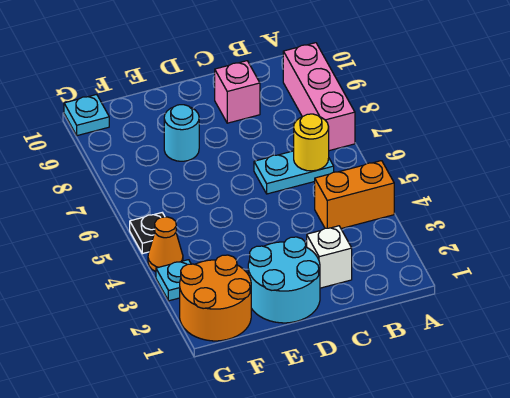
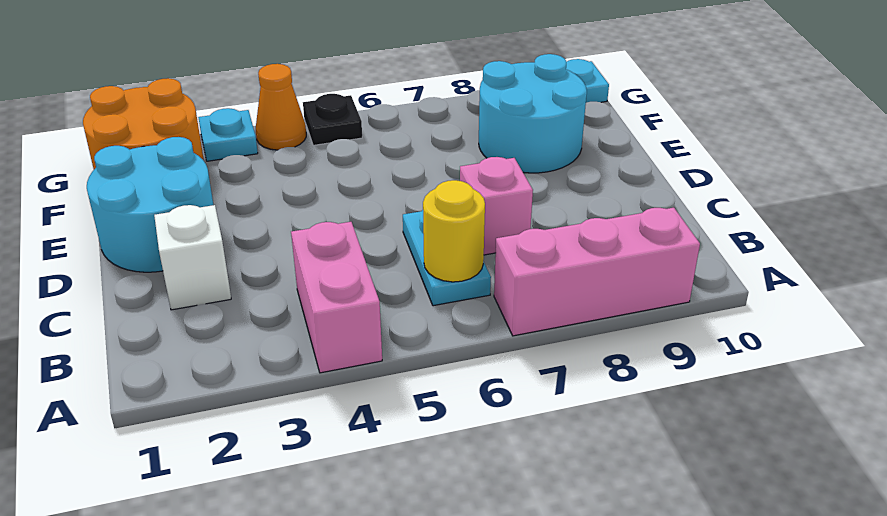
orange 1x2 brick [315,161,394,229] -> pink 1x2 brick [291,222,382,373]
pink 1x1 brick [215,61,260,123] -> pink 1x1 brick moved to [460,157,533,255]
cyan 1x1 round brick [164,105,199,161] -> cyan 2x2 round brick [479,54,587,173]

